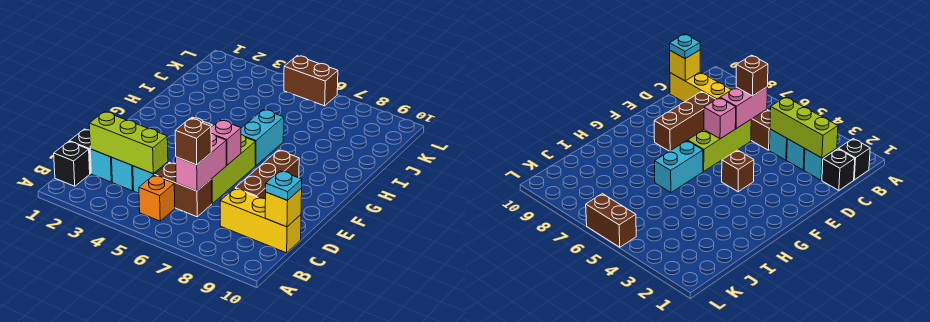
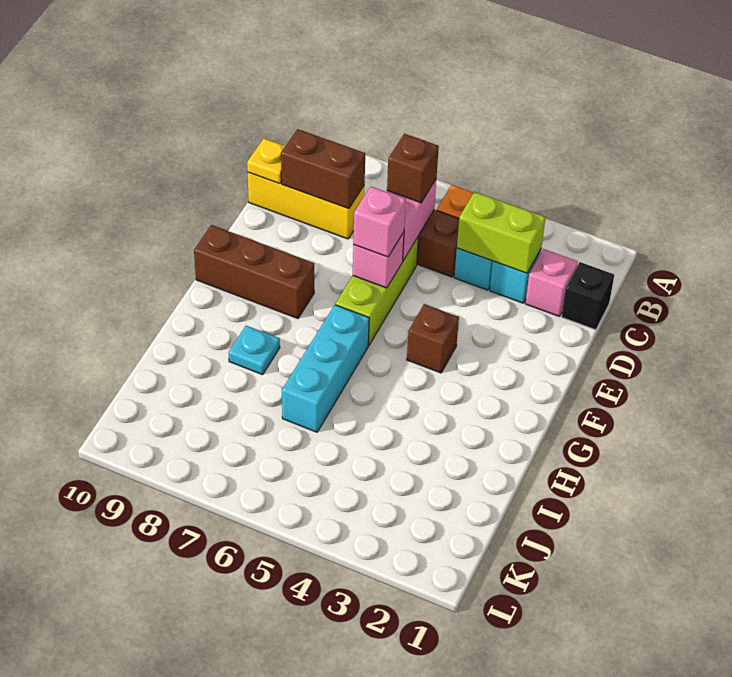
black 1x1 brick [54,141,90,186] -> none
cyan 1x1 brick [90,149,112,182] -> pink 1x1 brick [525,249,578,316]
lime 1x3 brick [89,112,168,174] -> lime 1x2 brick [457,192,545,273]
yellow 1x1 brick [265,188,302,227] -> yellow 1x1 plate [247,138,285,184]
cyan 1x1 plate [266,171,302,200] -> cyan 1x1 plate moved to [229,326,280,375]
brown 1x3 brick [235,150,299,199] -> brown 1x3 brick turned to [194,225,314,319]
none -> pink 1x1 brick [353,187,406,257]
cyan 1x2 brick [241,109,284,166] -> cyan 1x3 brick [282,305,369,432]
brown 1x2 brick [284,56,338,106] -> brown 1x2 brick moved to [281,129,365,209]

